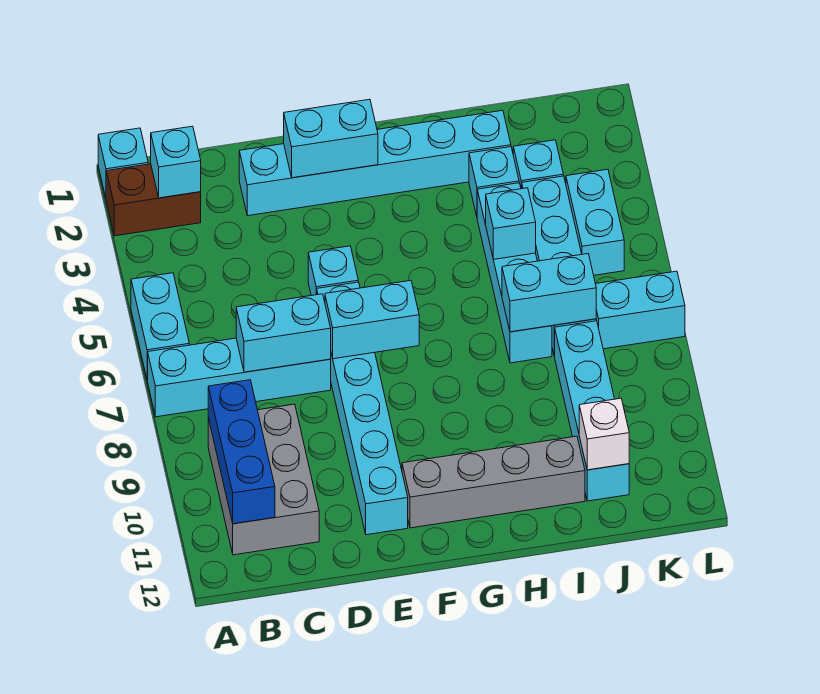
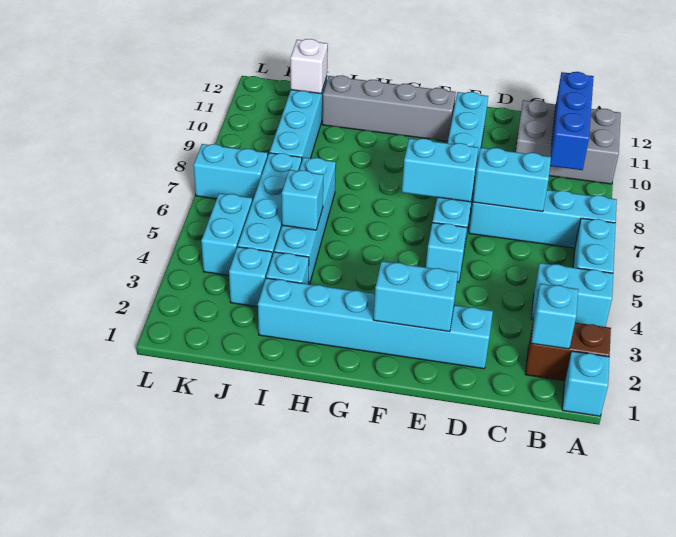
grey 2x3 brick [208,404,319,555] -> grey 2x3 brick turned to [516,100,621,184]
cyan 1x2 brick [502,254,596,332] -> cyan 1x2 brick moved to [531,263,613,327]

